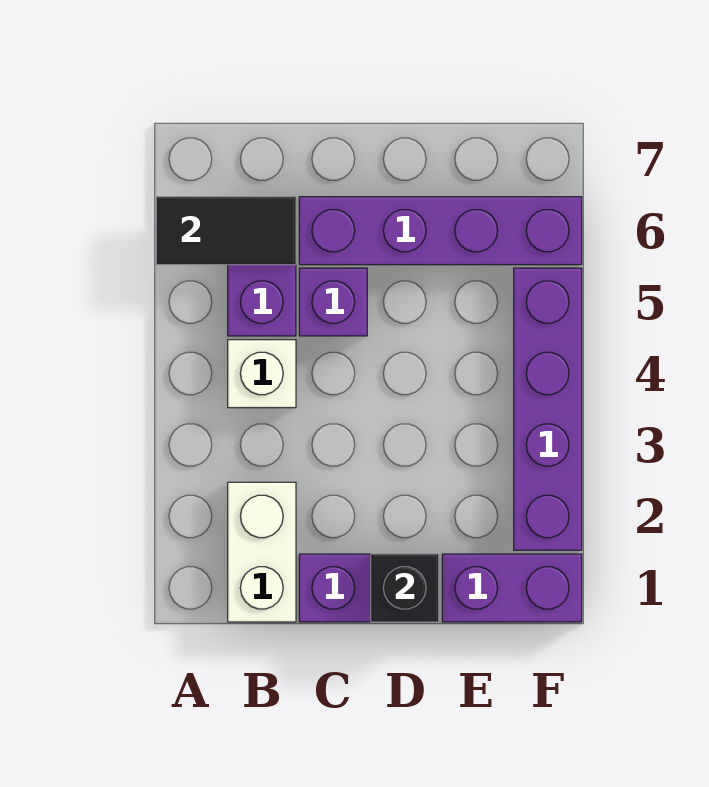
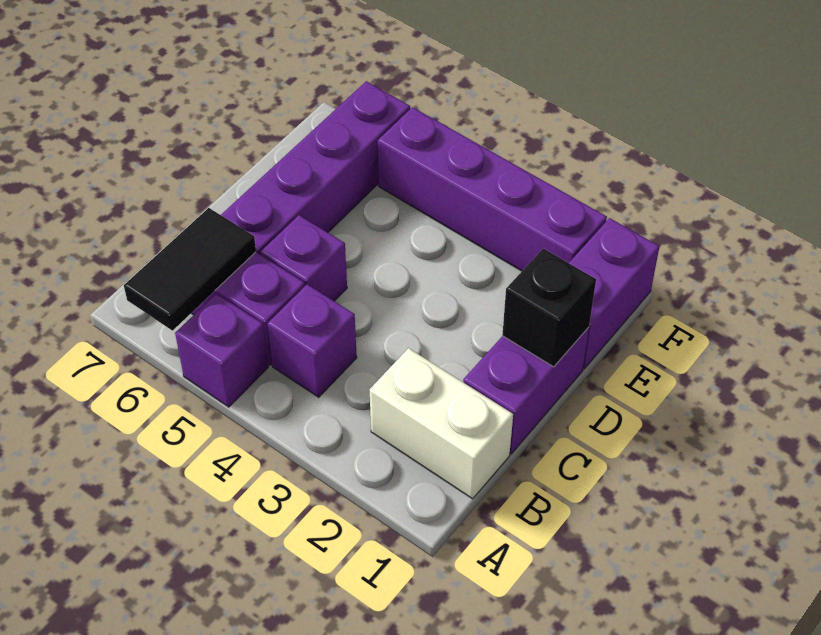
none -> purple 1x1 brick [175,294,268,407]
white 1x1 brick [228,340,296,408] -> purple 1x1 brick [267,284,357,397]

